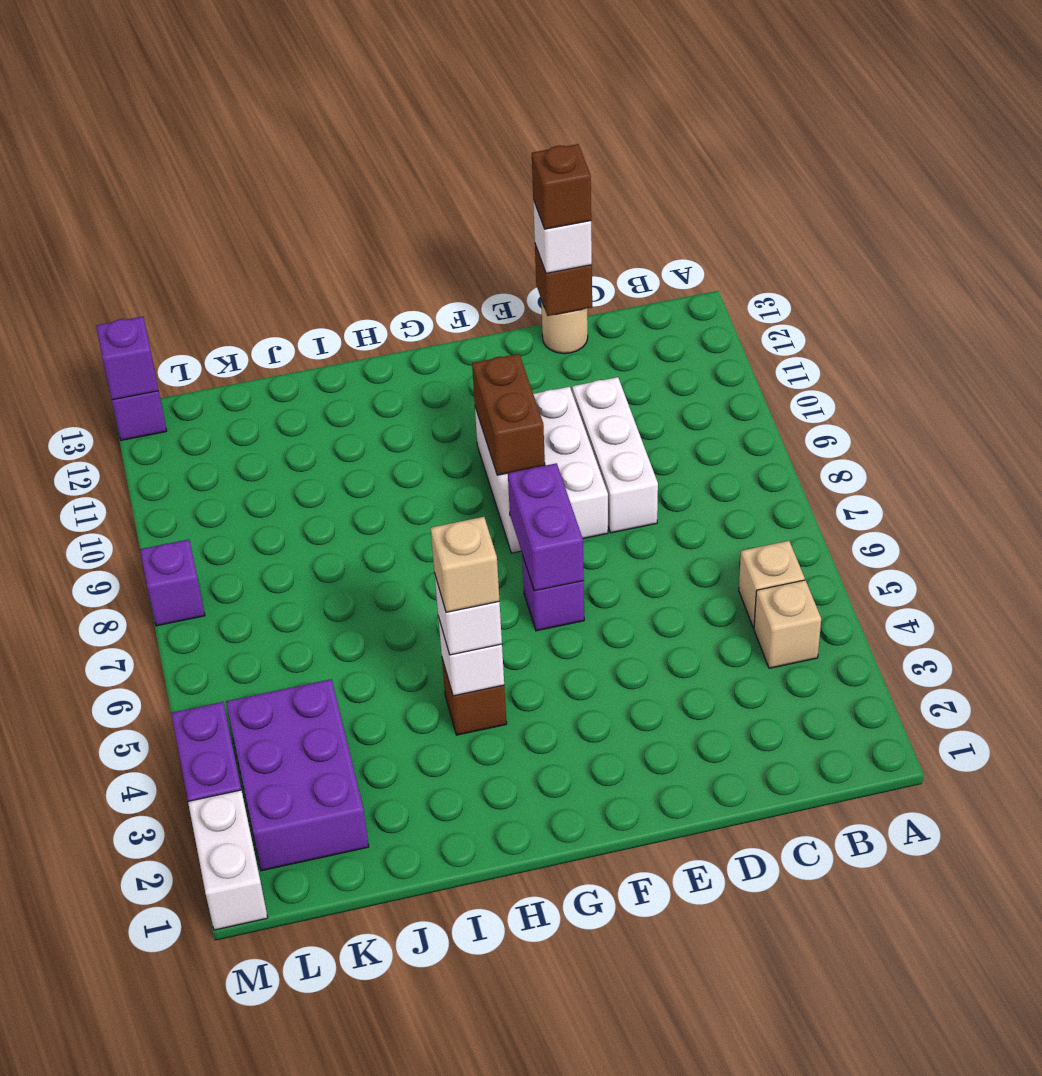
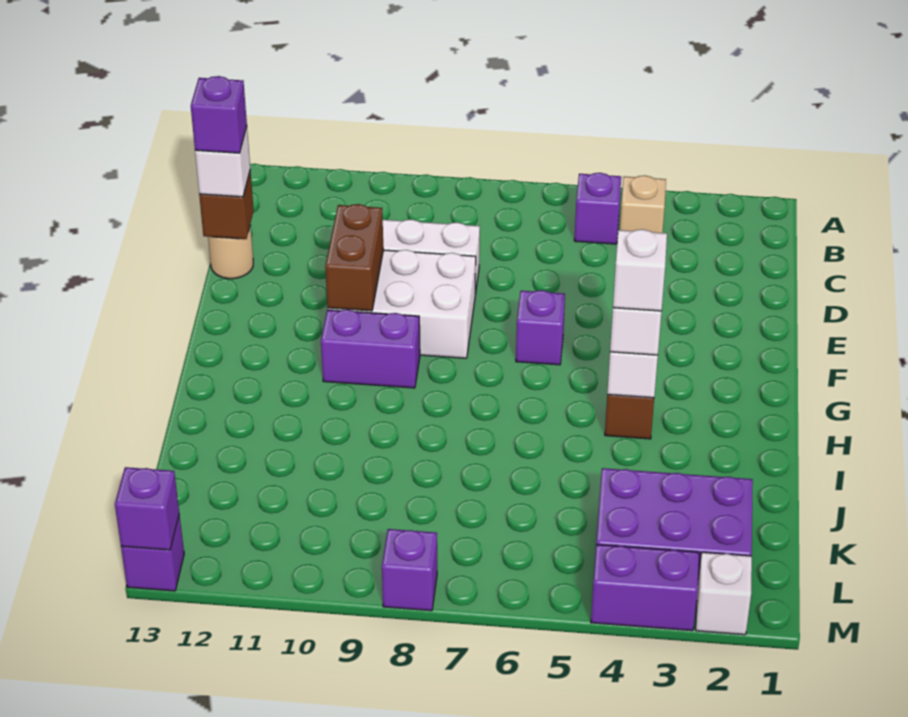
tan 1x1 brick [739,541,805,628] -> purple 1x1 brick [574,173,621,244]
brown 1x1 brick [532,144,591,229] -> purple 1x1 brick [191,76,247,153]
purple 1x2 brick [508,463,584,591] -> purple 1x2 brick moved to [321,310,420,388]
brown 1x2 brick [472,354,545,475] -> brown 1x2 brick turned to [325,204,383,311]
tan 1x1 brick [431,517,499,612] -> white 1x1 brick [613,229,667,311]
white 1x2 brick [188,790,268,930] -> white 1x1 brick [696,552,752,635]

